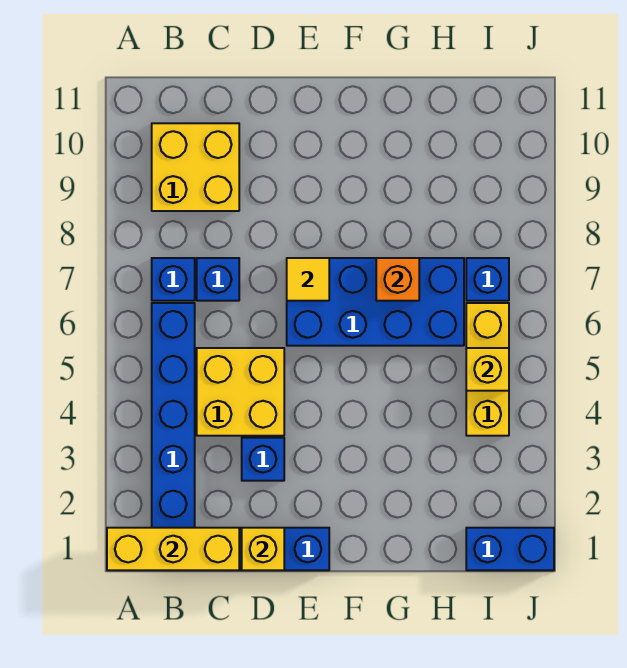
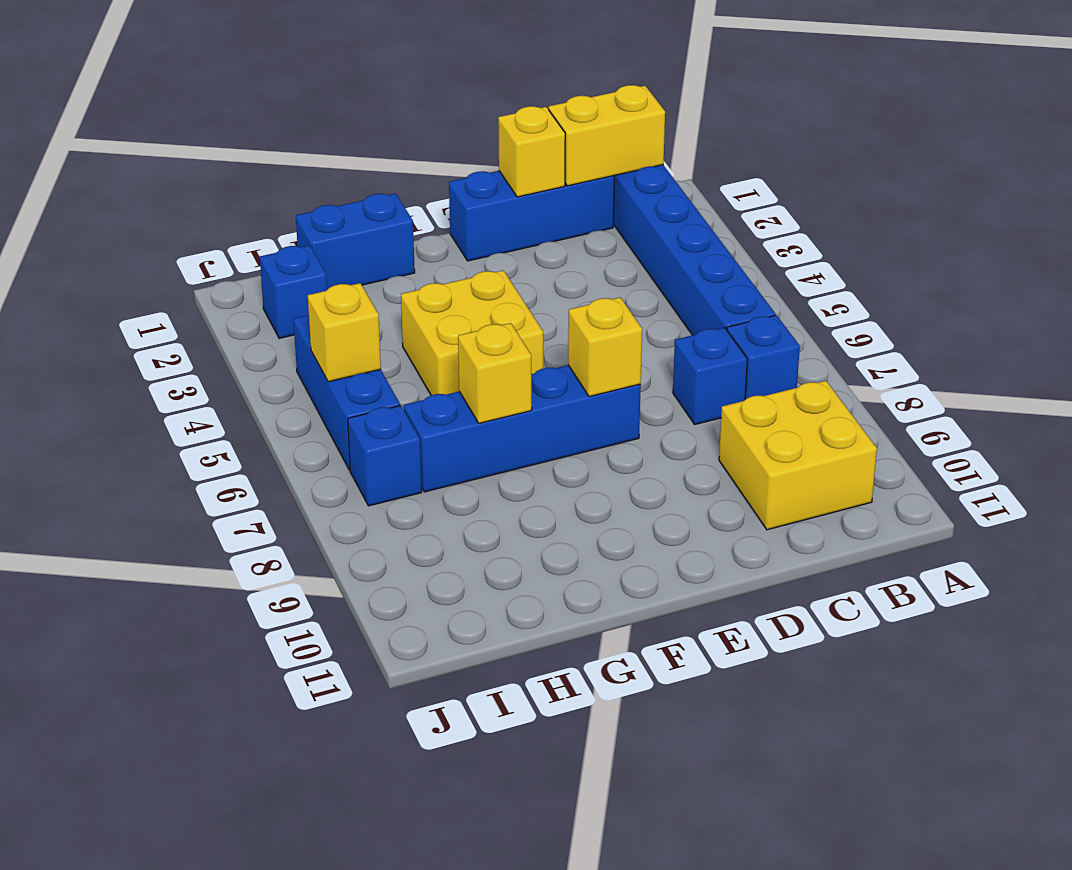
yellow 1x3 brick [107,528,239,570] -> yellow 1x2 brick [549,85,665,186]
yellow 2x2 brick [197,348,284,436] -> yellow 2x2 brick moved to [401,270,543,395]
blue 1x1 brick [242,438,284,481] -> blue 1x1 brick moved to [260,245,327,338]
blue 2x4 brick [287,258,464,346] -> blue 1x4 brick [404,365,641,492]
yellow 1x1 tile [287,258,329,301] -> yellow 1x1 brick [568,297,642,397]
orange 1x1 brick [376,258,419,301] -> yellow 1x1 brick [458,323,532,423]
blue 1x2 brick [466,528,554,570] -> blue 1x2 brick moved to [296,193,415,290]
yellow 1x3 brick [466,303,509,436] -> blue 1x3 brick [293,315,400,470]

